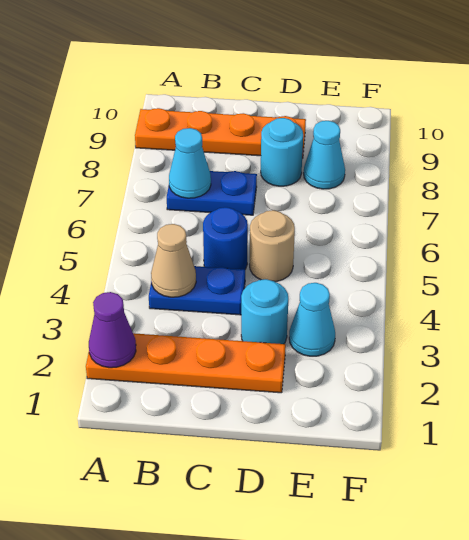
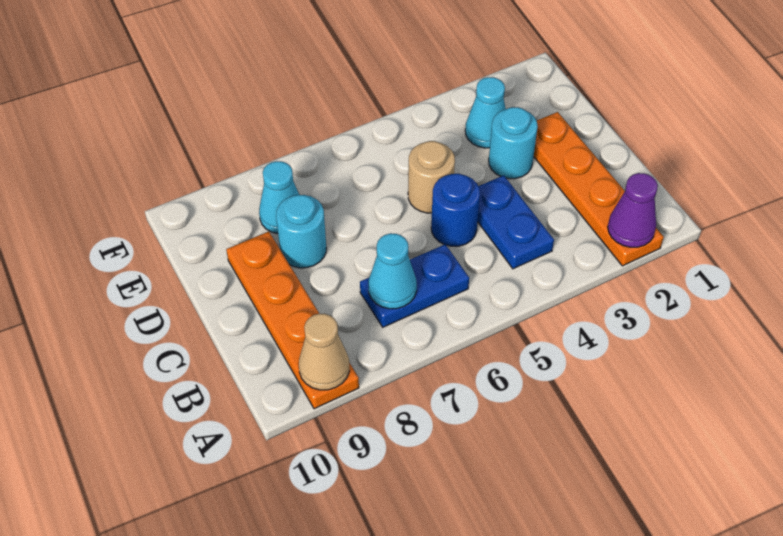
tan 1x1 cone [151,224,196,297] -> tan 1x1 cone moved to [299,314,349,390]
blue 1x2 plate [167,171,257,215] -> blue 1x2 plate turned to [360,244,469,327]

